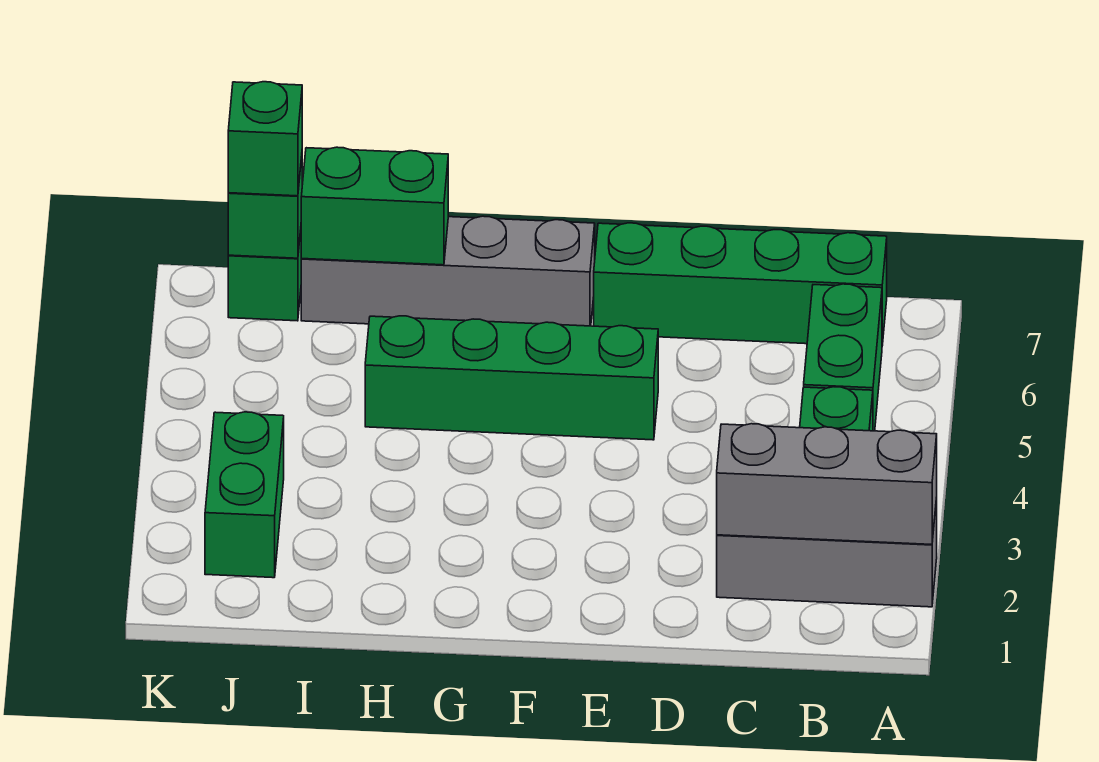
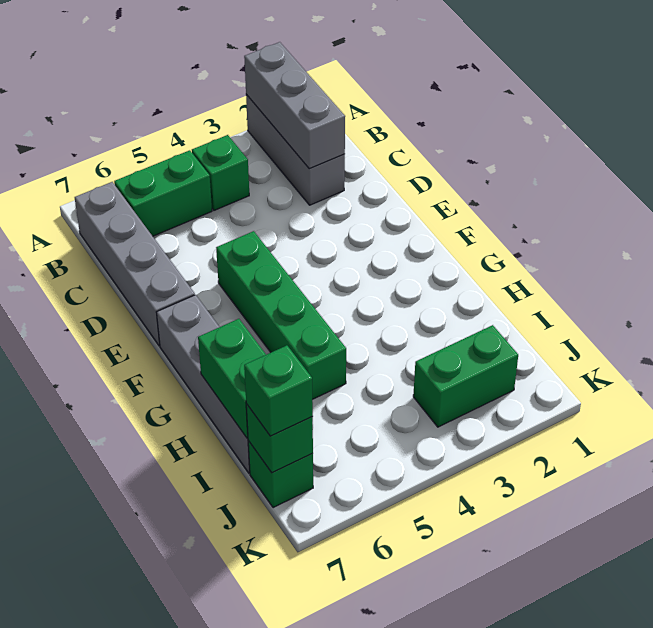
green 1x4 brick [594,223,887,345] -> grey 1x4 brick [75,182,195,346]

